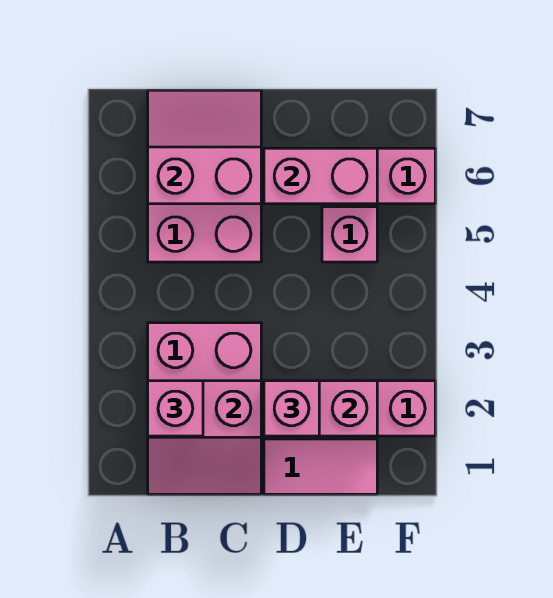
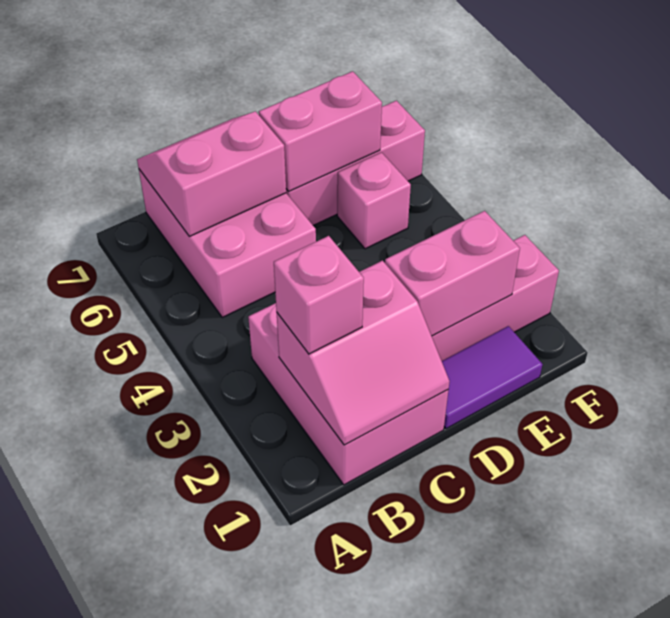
pink 1x2 tile [264,439,377,494] -> purple 1x2 tile [442,326,543,429]
pink 1x1 brick [264,381,319,436] -> none

